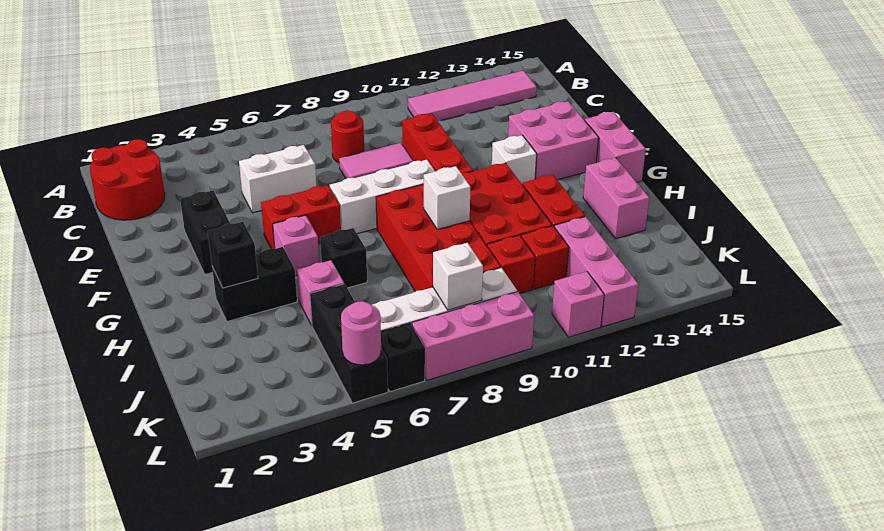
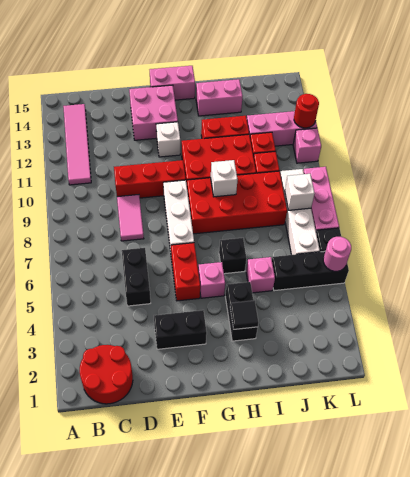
red 1x1 round brick [331,111,364,163] -> red 1x1 round brick moved to [294,94,319,128]
white 1x2 brick [239,145,317,213] -> black 1x2 brick [122,248,151,306]
black 1x1 brick [208,222,258,288] -> black 1x1 tile [230,300,259,329]

